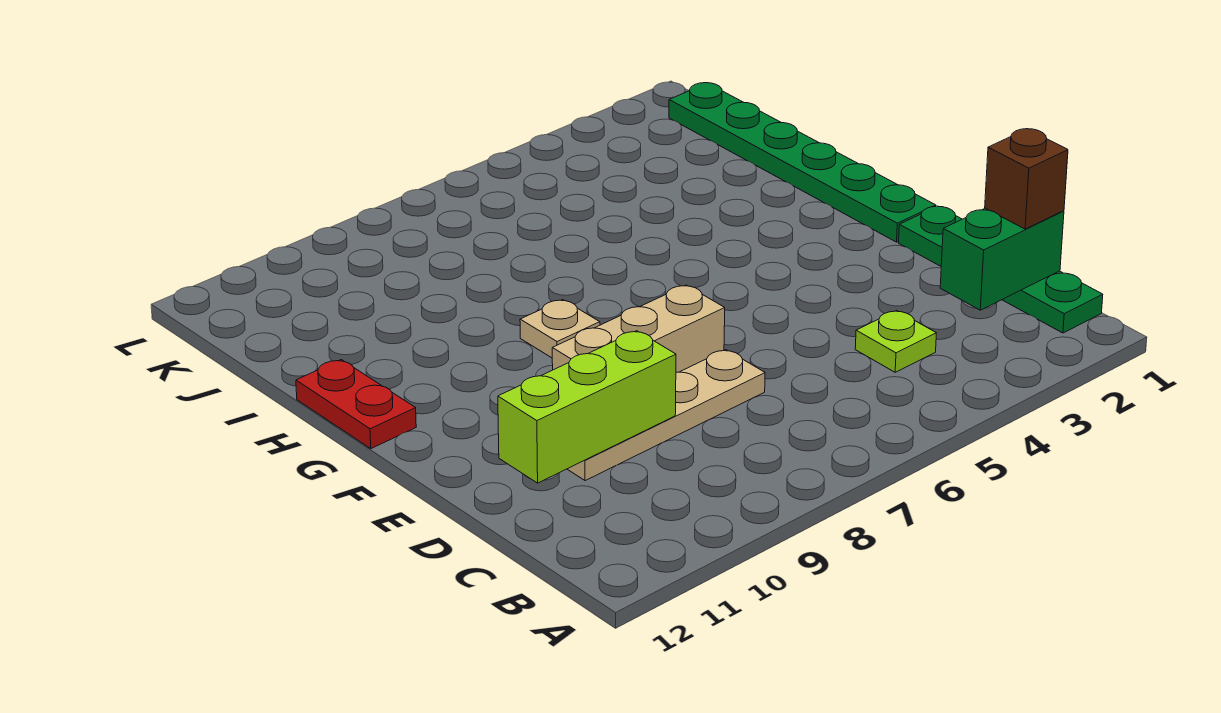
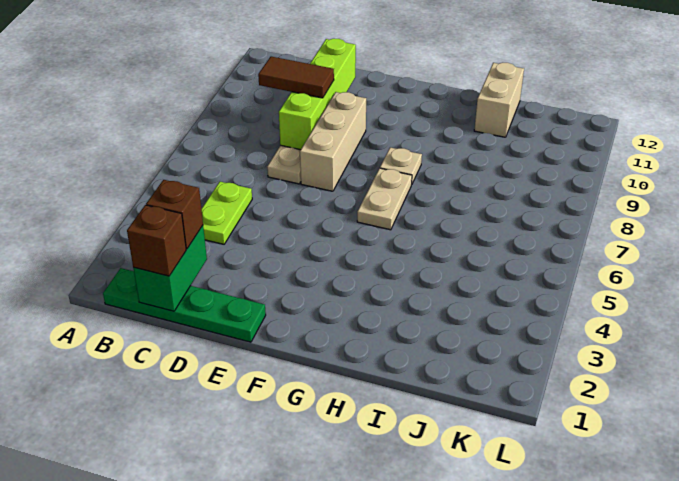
none -> brown 1x1 brick [146,180,203,249]
lime 1x1 plate [855,311,936,372] -> lime 1x2 plate [202,182,252,244]
none -> brown 1x2 tile [258,57,334,98]
lime 1x3 brick [498,331,676,483] -> lime 1x4 brick [279,38,356,150]
green 1x6 plate [669,83,936,242] -> none
none -> tan 1x2 plate [357,168,412,230]
red 1x2 plate [296,360,416,448] -> none
none -> tan 1x2 brick [474,63,524,137]

